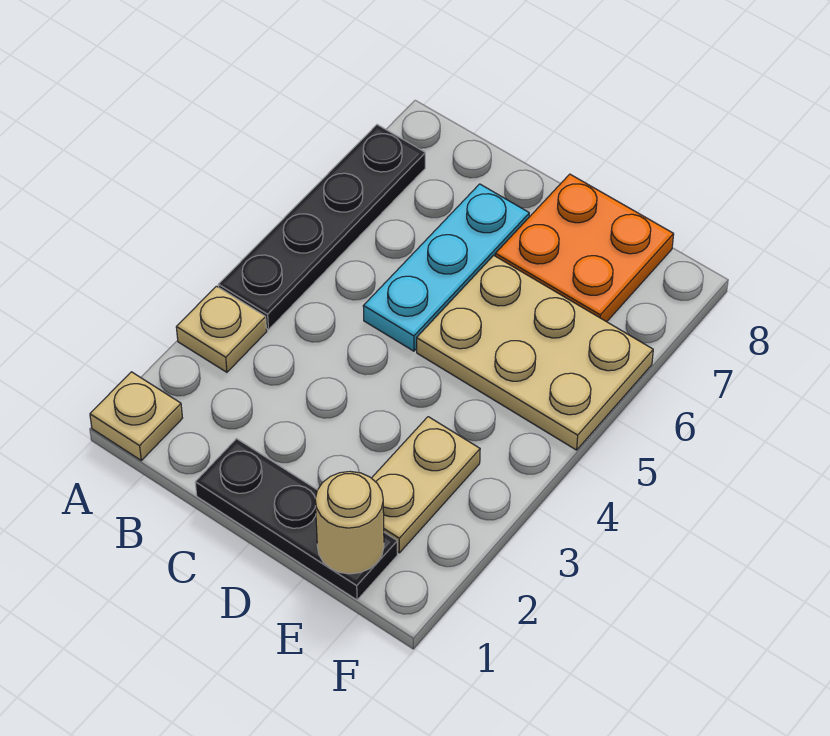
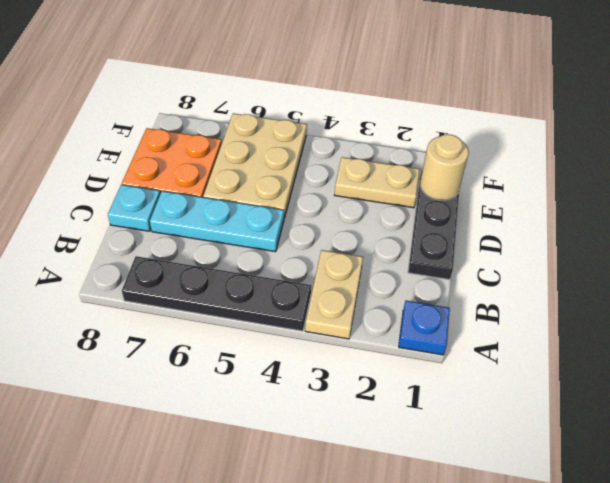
tan 1x1 plate [90,372,182,460] -> blue 1x1 plate [399,301,450,355]
tan 1x1 plate [176,286,267,372] -> tan 1x2 plate [305,250,363,339]
none -> cyan 1x1 plate [108,185,160,231]

